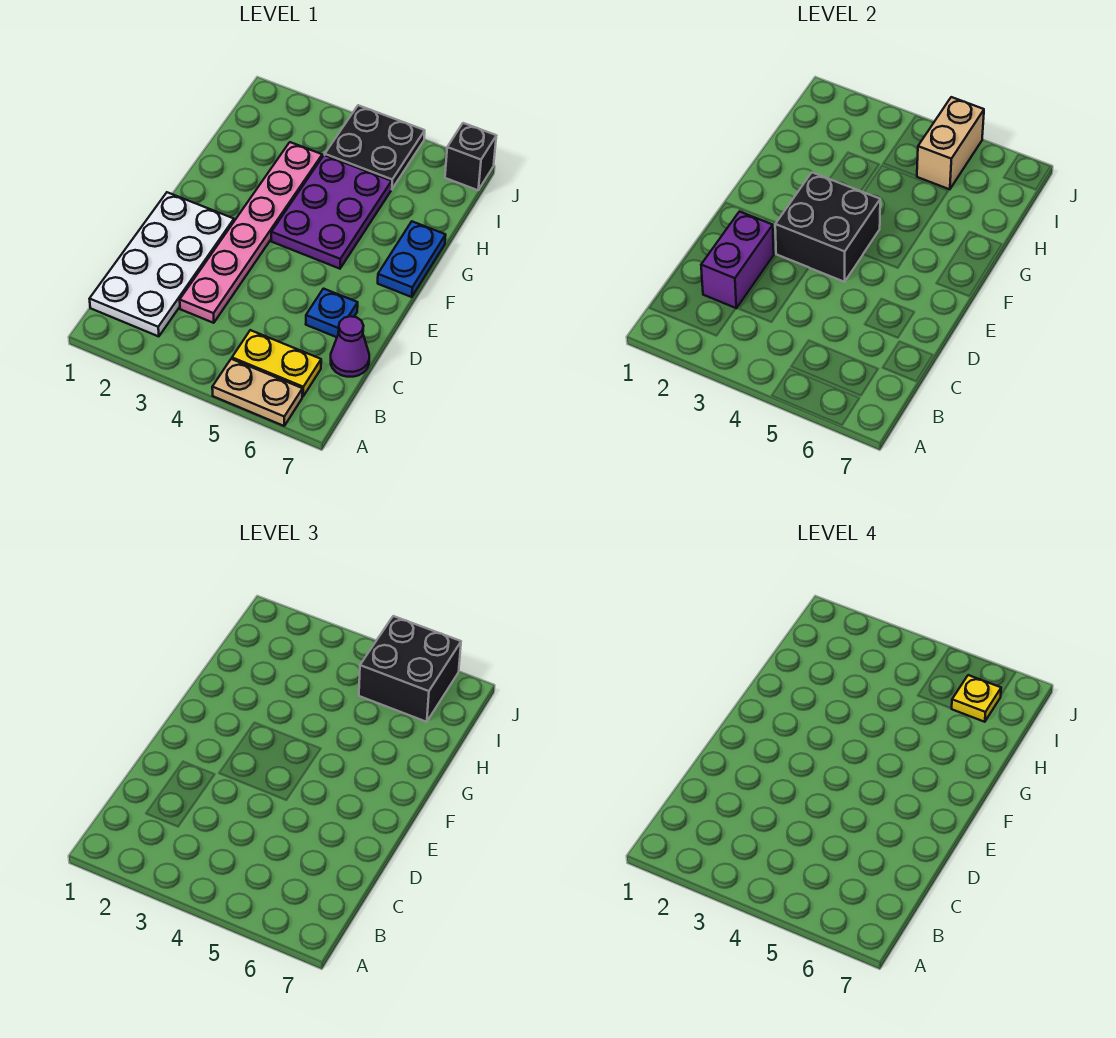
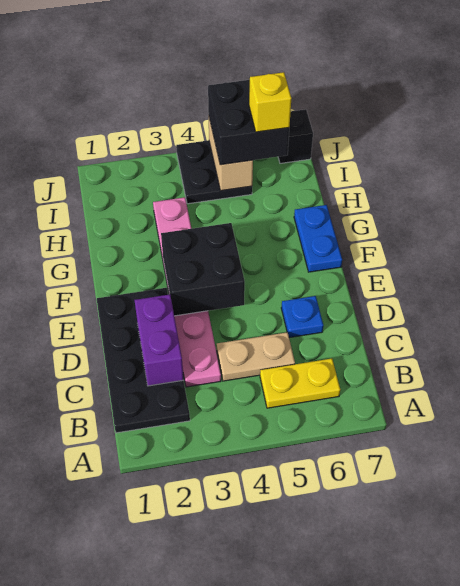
tan 1x2 plate [212,359,303,426] -> tan 1x2 plate moved to [217,332,295,381]
white 2x4 plate [90,192,234,337] -> black 2x4 plate [97,288,190,433]
purple 1x1 cone [331,316,369,377] -> none
purple 2x3 plate [271,155,392,269] -> none
yellow 1x1 plate [951,675,1001,722] -> yellow 1x1 brick [249,72,291,132]

